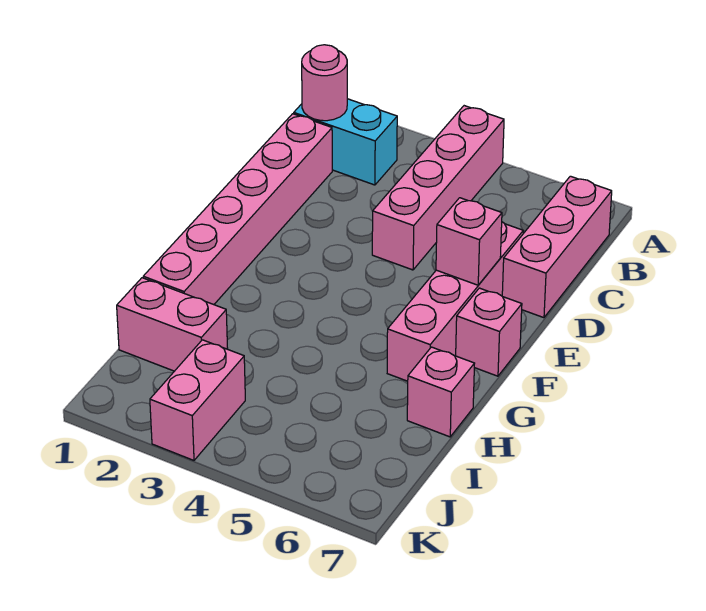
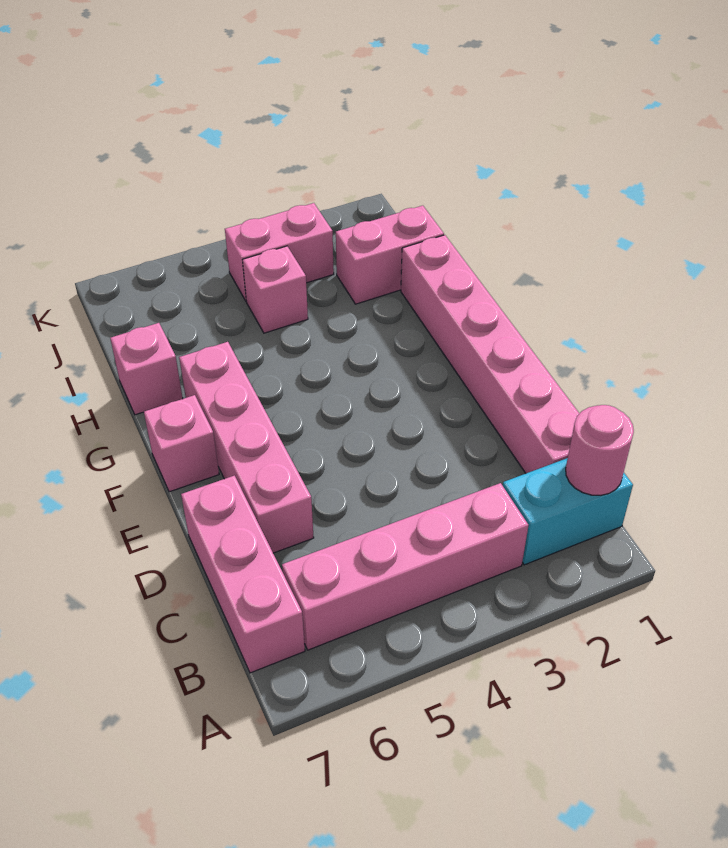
pink 1x4 brick [372,106,504,270] -> pink 1x4 brick turned to [282,483,529,650]
pink 1x1 brick [436,198,502,285] -> pink 1x1 brick moved to [243,246,308,333]
pink 1x2 brick [150,340,245,460] -> pink 1x2 brick turned to [225,203,334,301]

